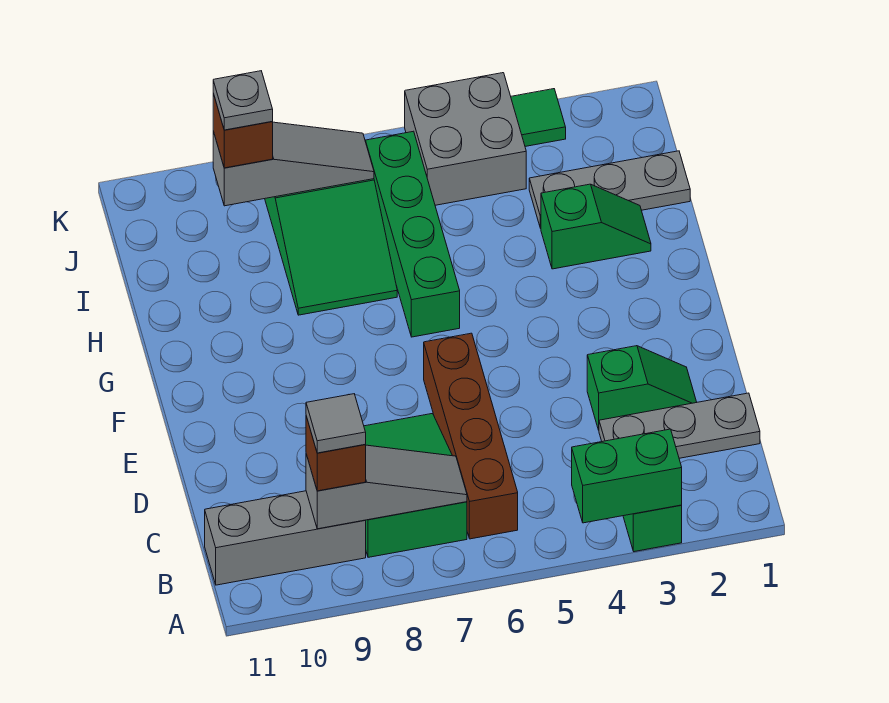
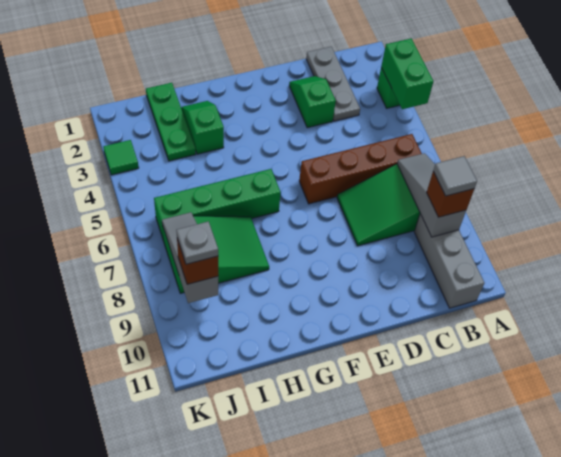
grey 1x3 plate [529,151,690,228] -> green 1x3 plate [146,83,196,161]
grey 2x2 brick [405,73,526,205] -> none

